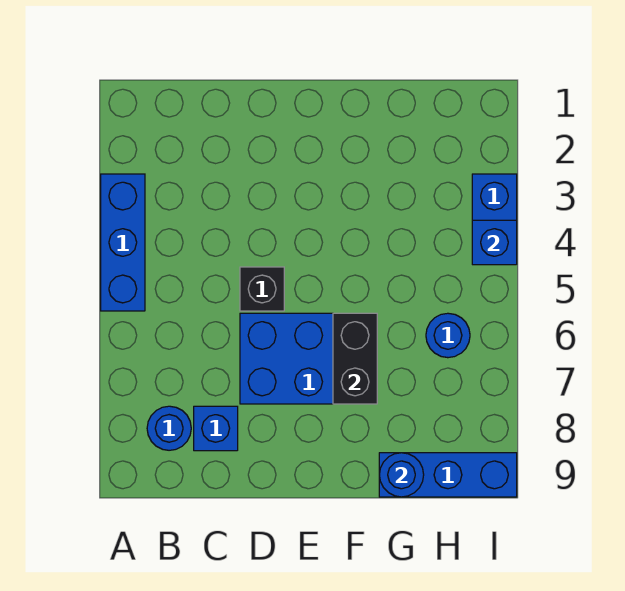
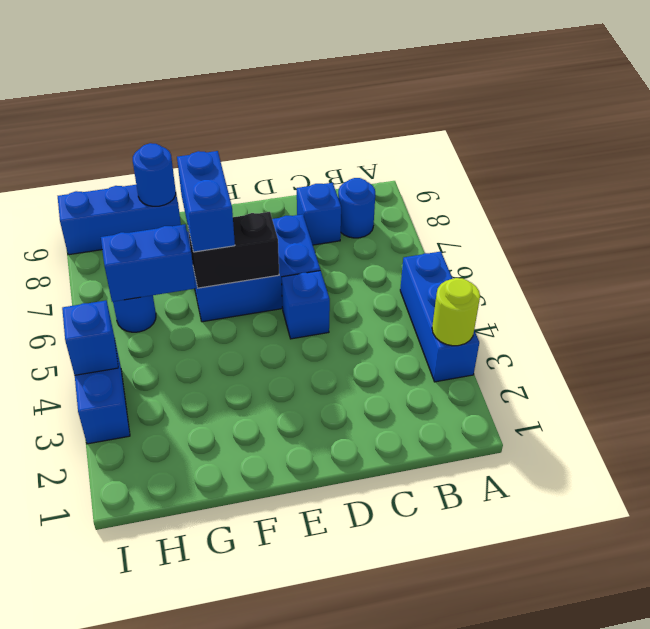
none -> lime 1x1 round brick [432,278,480,346]
black 1x1 brick [240,267,284,311] -> blue 1x1 brick [282,271,330,339]
black 1x2 brick [333,313,377,404] -> black 1x2 brick turned to [188,212,279,288]
none -> blue 1x2 brick [177,151,235,252]
none -> blue 1x2 brick [101,224,195,302]

